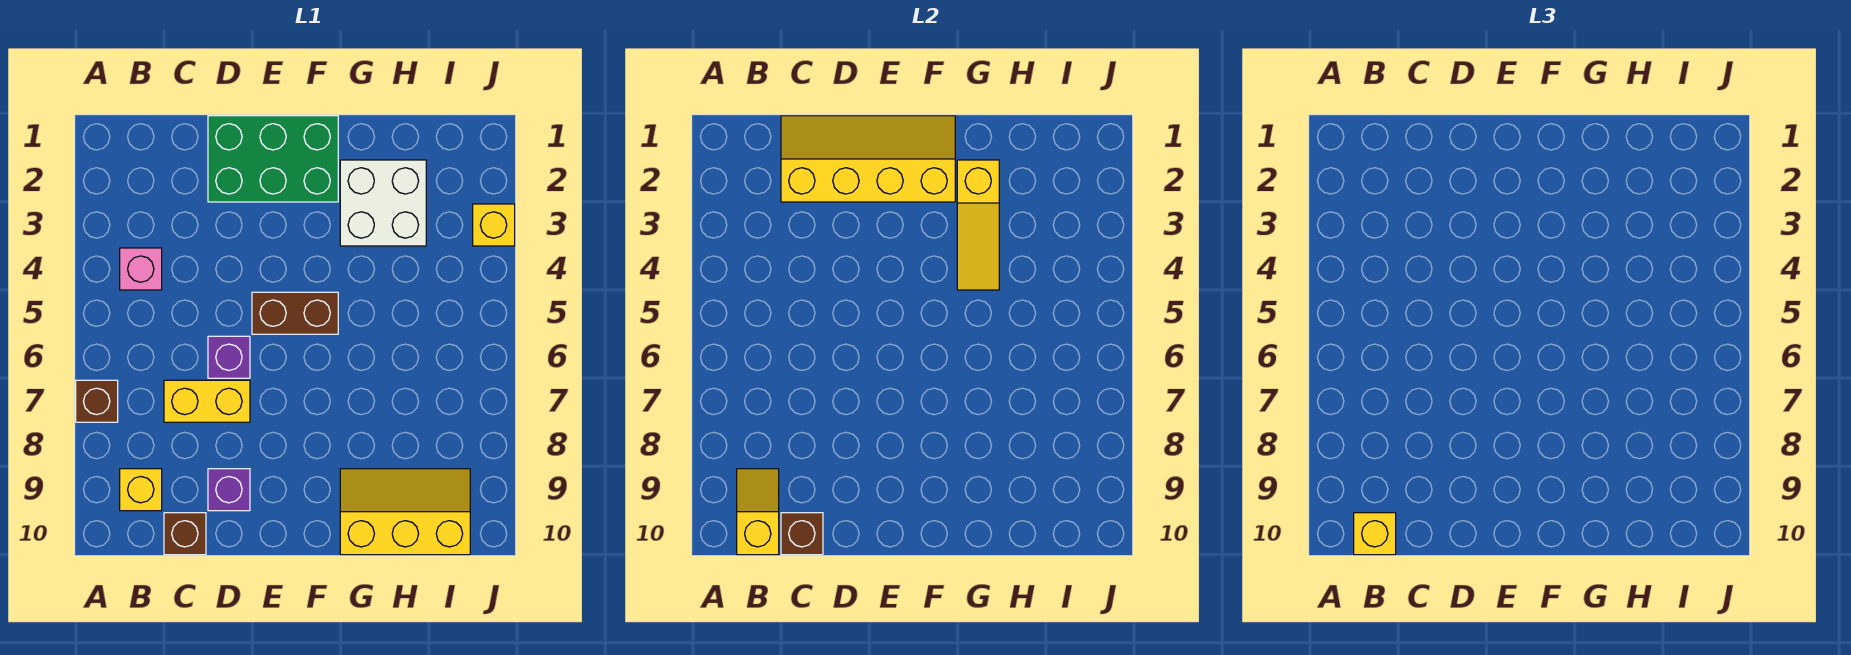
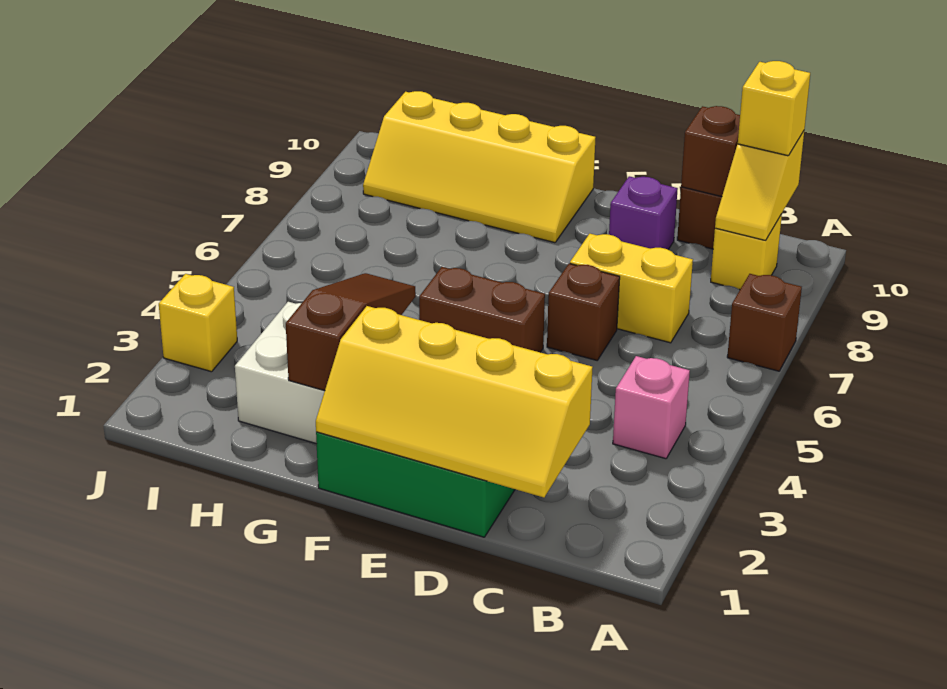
purple 1x1 brick [208,336,250,378] -> brown 1x1 brick [547,263,620,360]
yellow 1x3 slope [957,160,999,290] -> brown 1x3 slope [286,273,416,391]
yellow 2x3 slope [340,469,470,555] -> yellow 2x4 slope [363,91,596,243]

